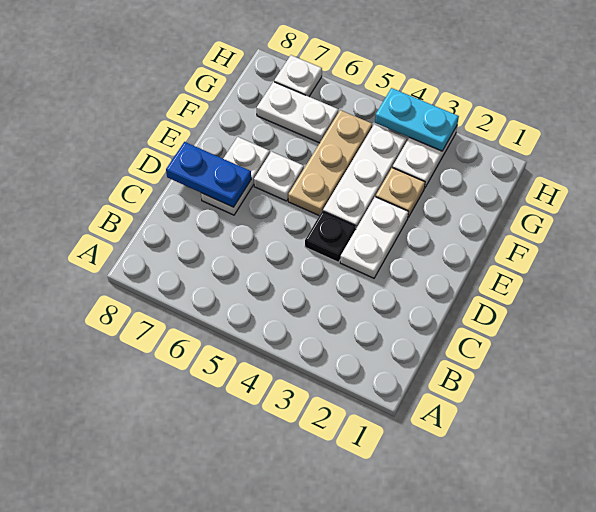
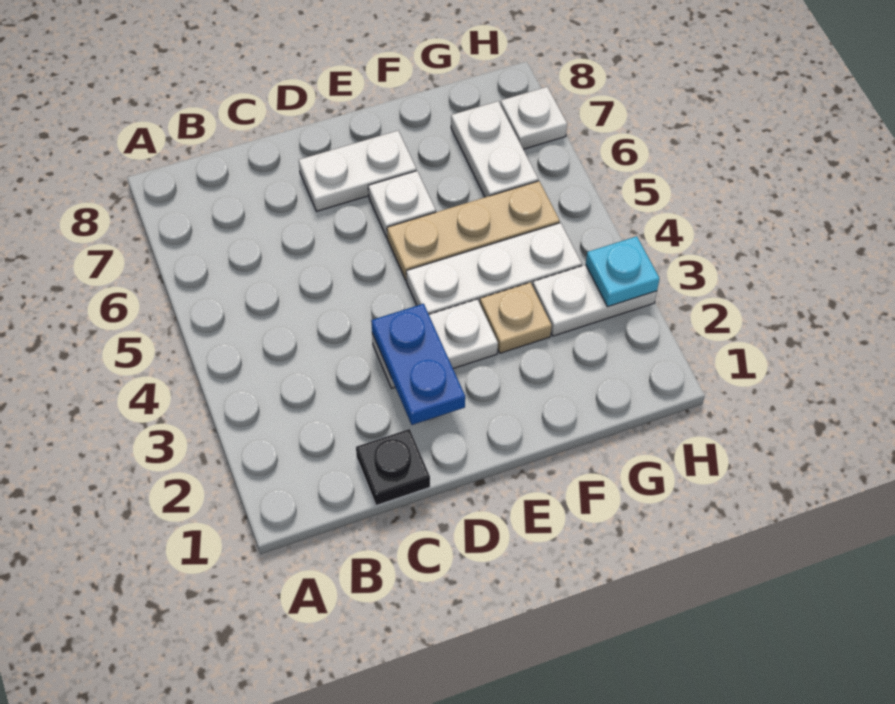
black 1x1 plate [305,211,356,262] -> black 1x1 plate moved to [356,429,430,505]
blue 1x2 plate [166,142,251,207] -> blue 1x2 plate moved to [371,304,465,425]
cyan 1x2 plate [375,88,459,151] -> cyan 1x1 plate [586,236,660,307]

